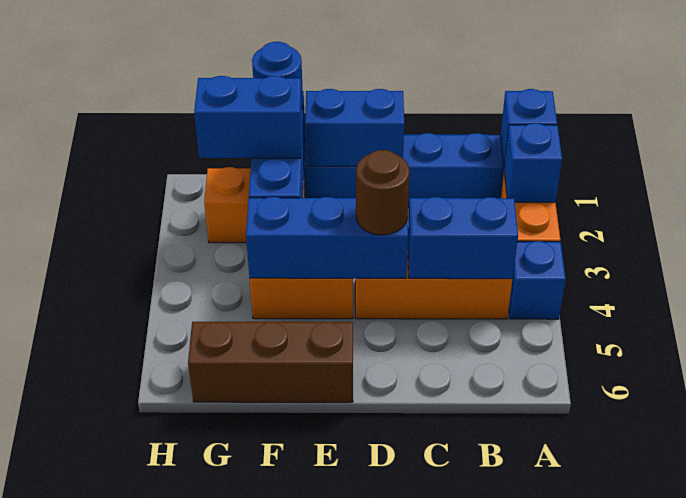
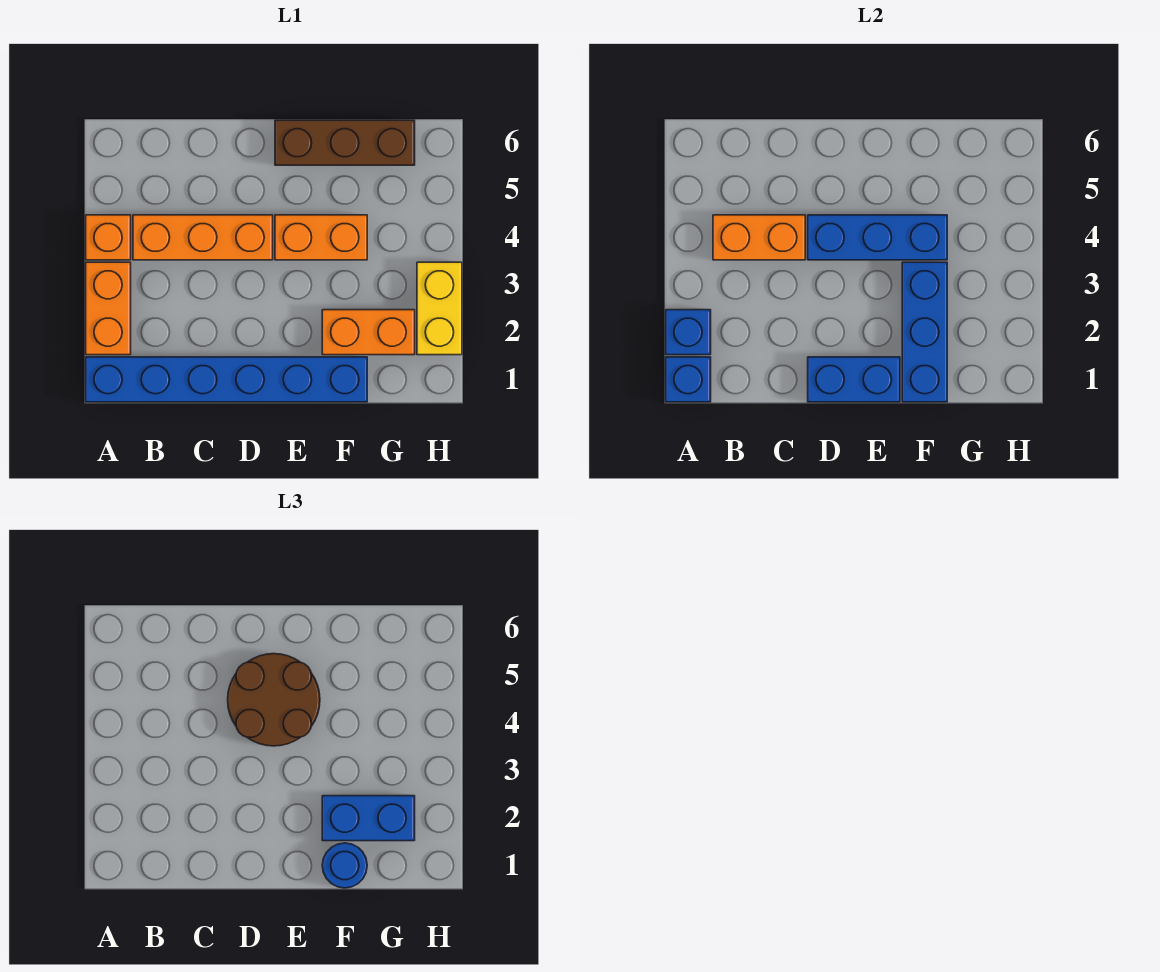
blue 1x1 brick [509,241,566,319] -> orange 1x1 brick [86,215,131,260]
blue 1x2 brick [408,197,518,279] -> orange 1x2 brick [713,215,805,260]
brown 1x1 round brick [356,150,410,235] -> brown 2x2 round brick [228,654,320,746]
none -> yellow 1x2 brick [417,262,462,355]

